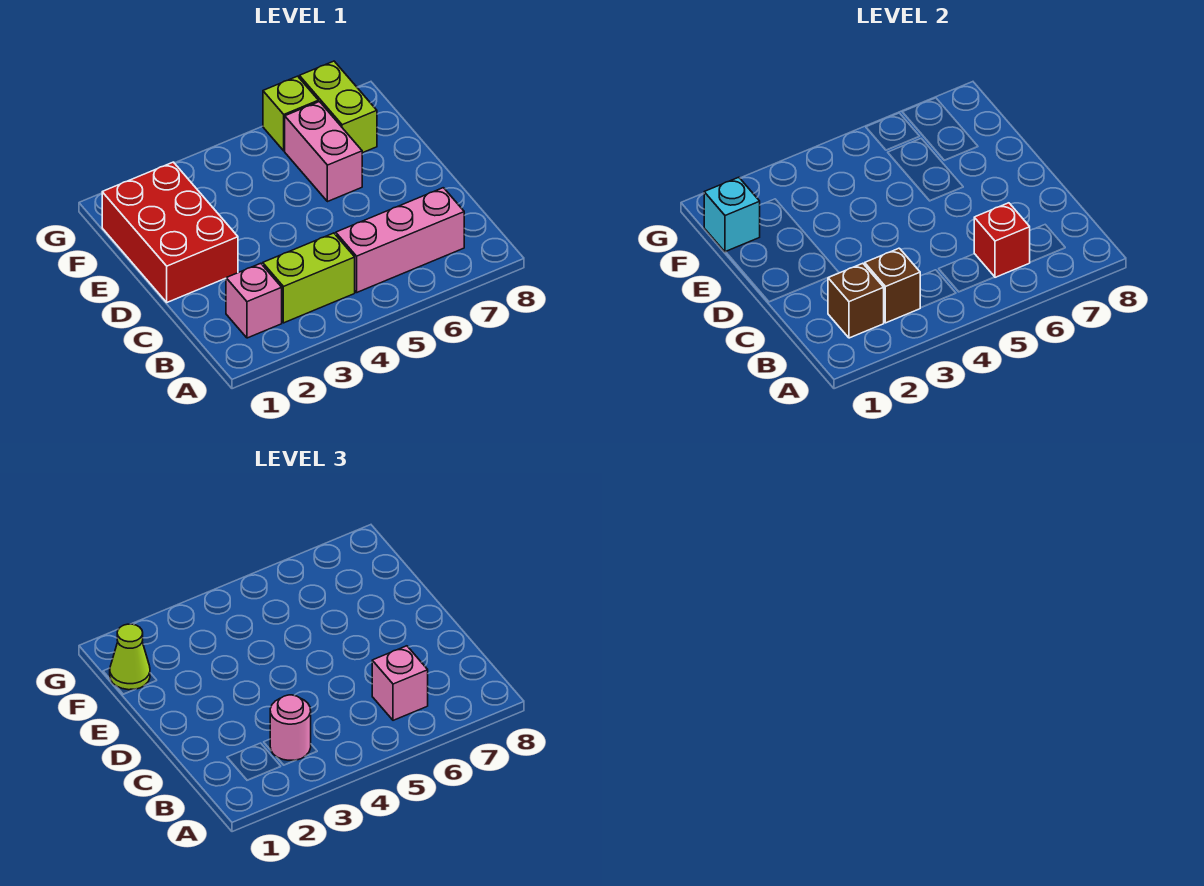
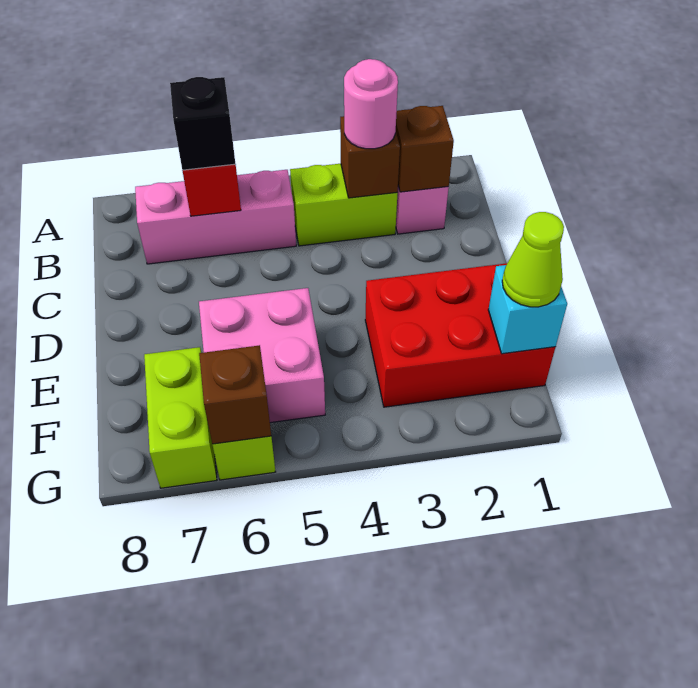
pink 1x1 brick [372,646,428,720] -> black 1x1 brick [170,77,235,170]
red 2x3 brick [102,162,238,302] -> red 2x3 brick turned to [365,263,555,407]
pink 1x2 brick [285,102,362,202] -> pink 2x2 brick [199,288,325,423]
none -> brown 1x1 brick [199,345,271,444]

